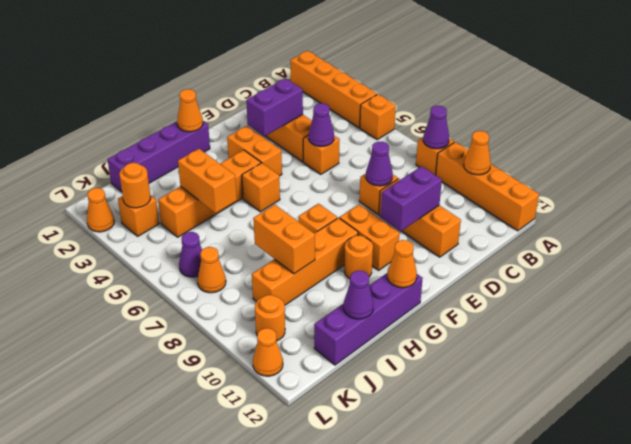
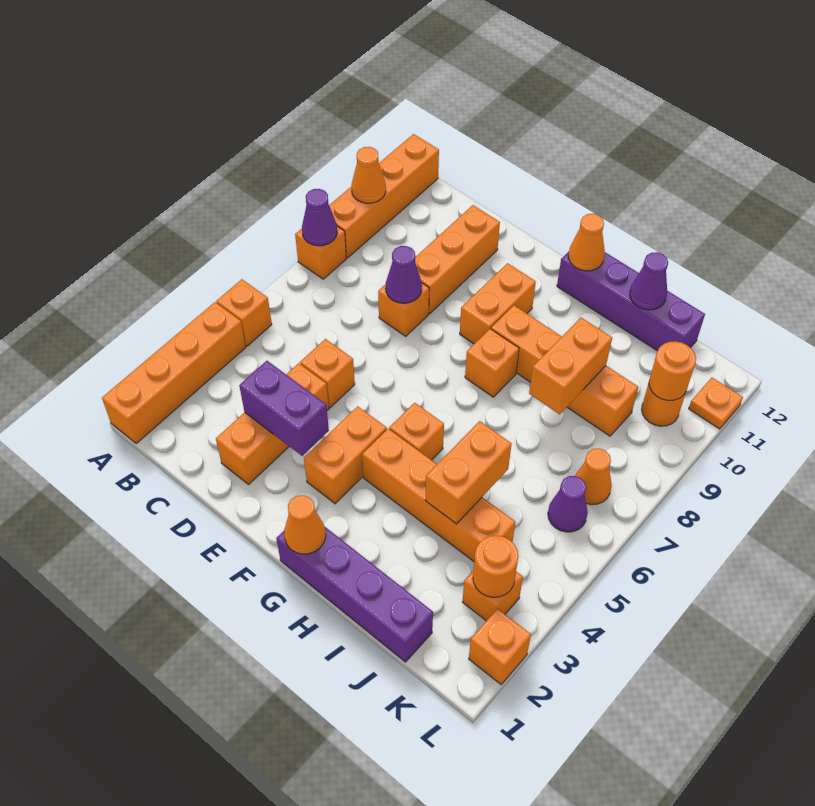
purple 1x1 cone [309,103,334,146] -> none
purple 1x2 brick [381,166,442,231] -> none
orange 1x1 round brick [344,236,373,279] -> orange 1x1 round brick moved to [649,341,696,401]
orange 1x1 cone [87,188,114,232] -> orange 1x1 brick [469,609,531,685]
orange 1x1 cone [253,328,283,376] -> orange 1x1 plate [689,378,743,429]

